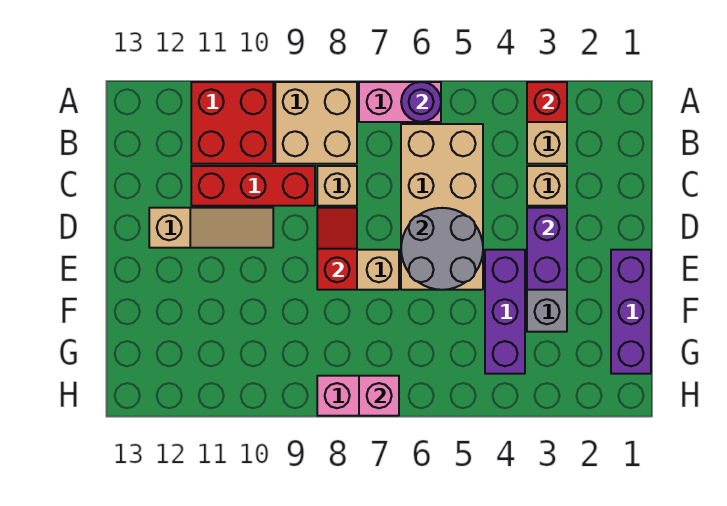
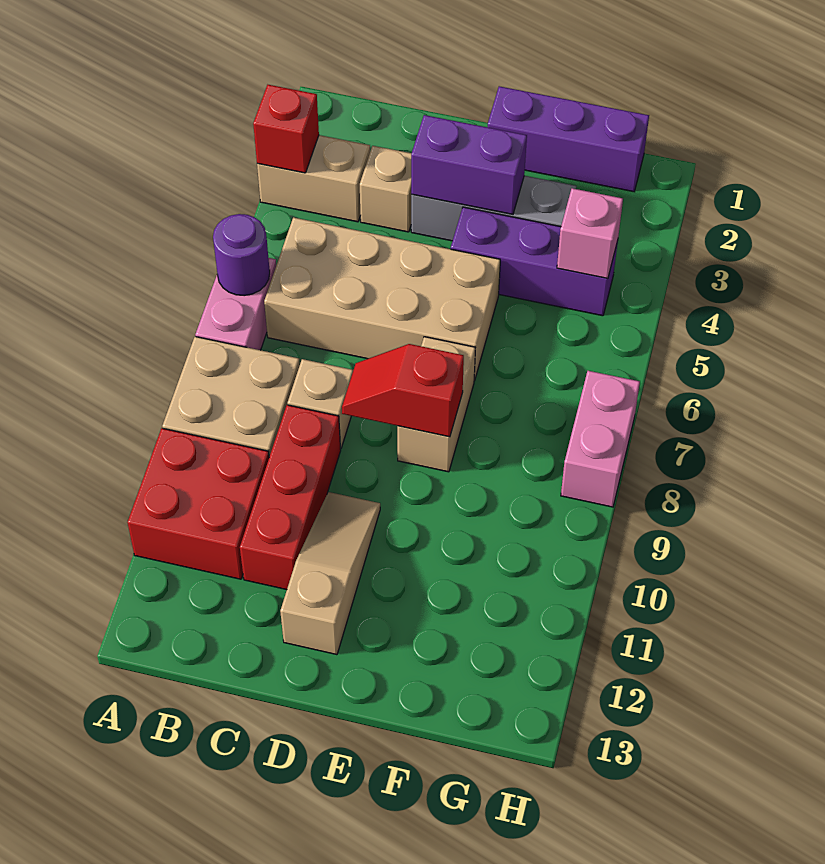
grey 2x2 round brick [401,208,483,290] -> none
pink 1x1 brick [359,376,399,416] -> pink 1x1 brick moved to [557,188,623,279]

